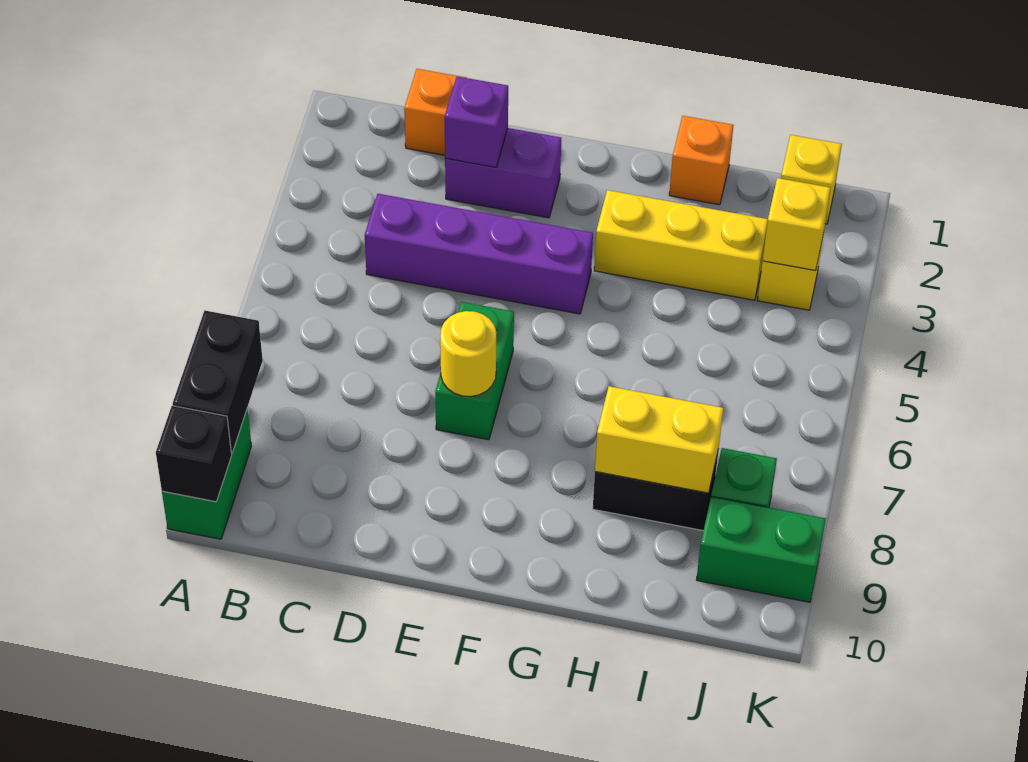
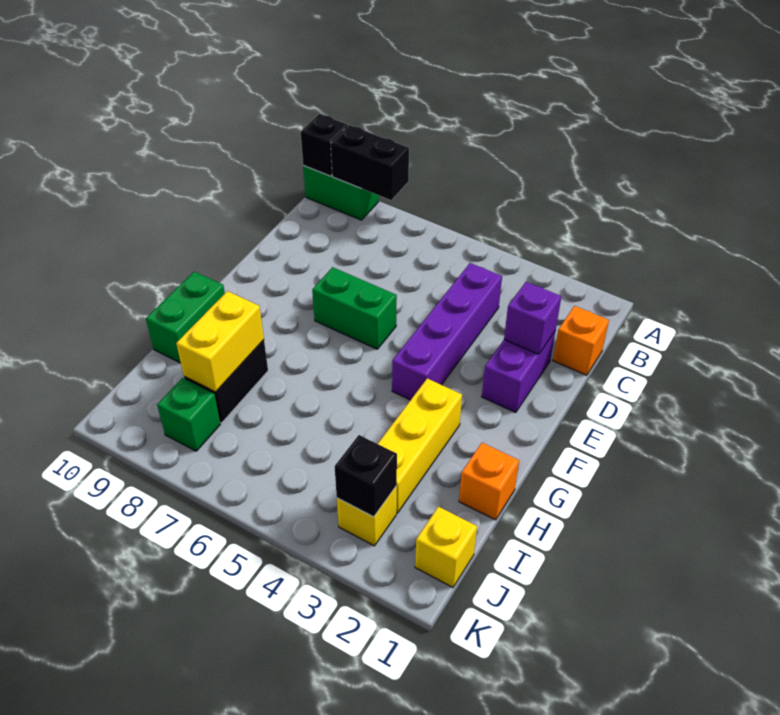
yellow 1x1 round brick [440,311,496,397] -> none
yellow 1x1 brick [763,178,830,271] -> black 1x1 brick [335,435,397,517]
green 1x2 brick [697,497,826,602] -> green 1x2 brick moved to [146,272,225,363]

